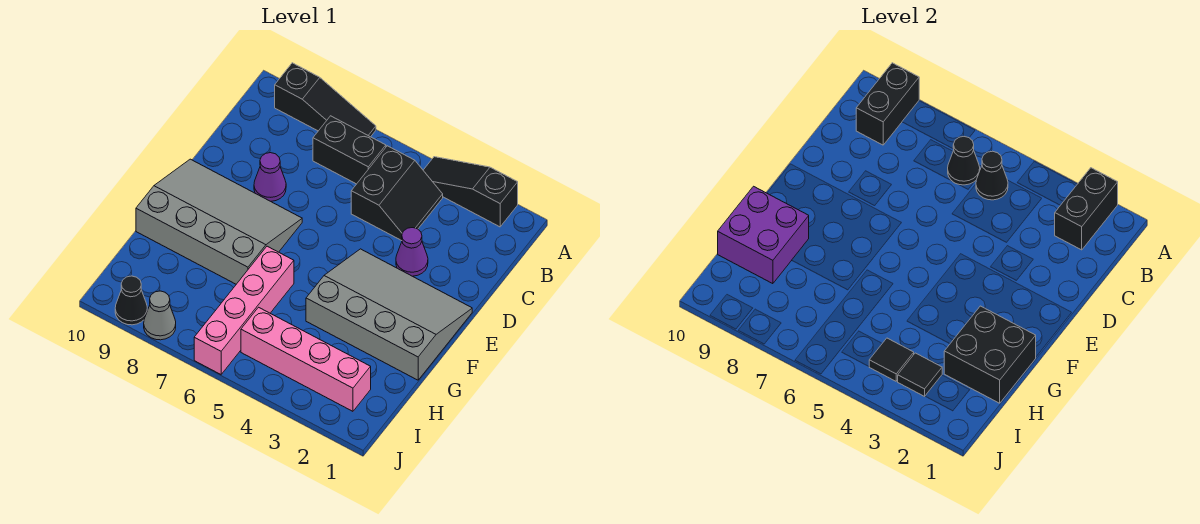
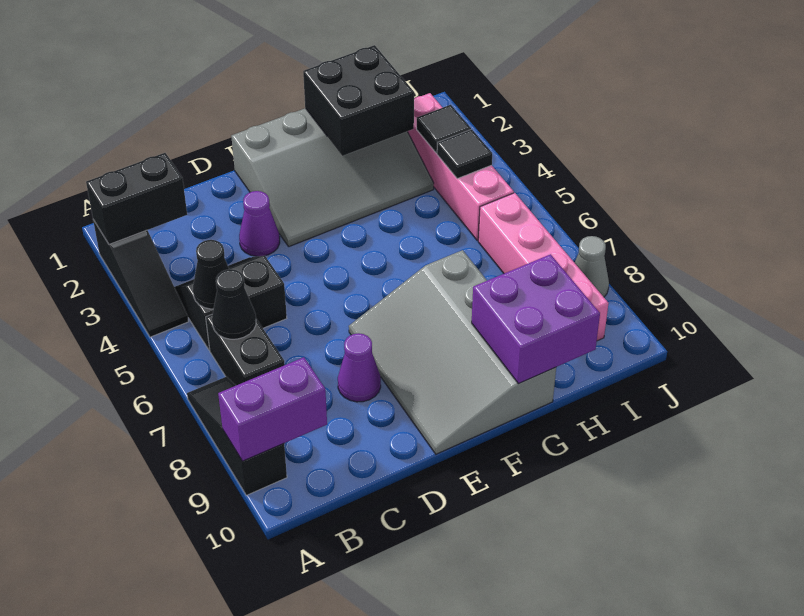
black 1x2 brick [856,63,919,145] -> purple 1x2 brick [218,357,327,461]
grey 3x4 slope [306,249,472,380] -> grey 3x4 slope turned to [231,108,434,247]
pink 1x4 brick [194,246,294,374] -> pink 1x4 brick turned to [478,193,609,341]
black 1x1 cone [115,276,147,325] -> none

